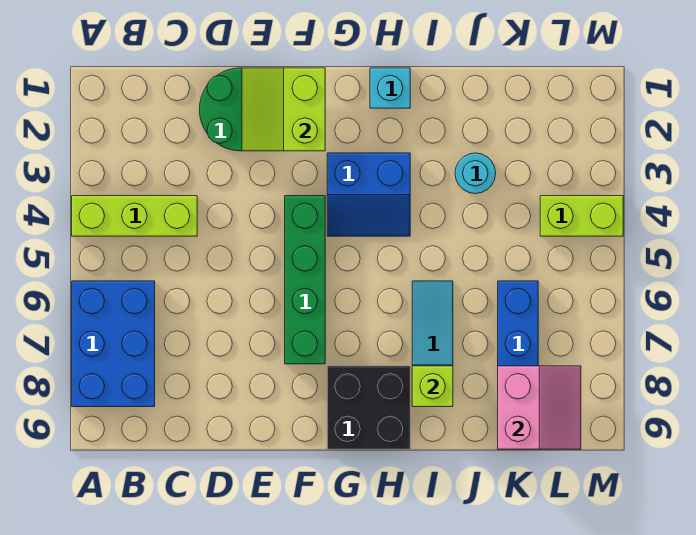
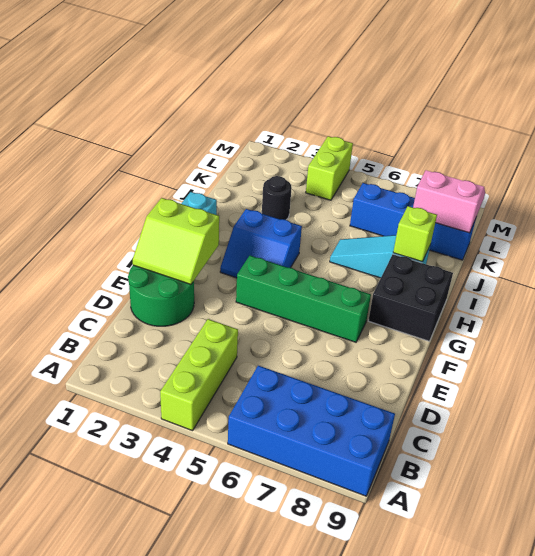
blue 2x3 brick [72,281,155,407] -> blue 2x4 brick [228,366,395,496]
blue 2x2 slope [327,153,410,236] -> blue 2x2 slope turned to [220,209,302,278]
cyan 1x1 round brick [455,153,496,194] -> black 1x1 round brick [262,176,292,220]

